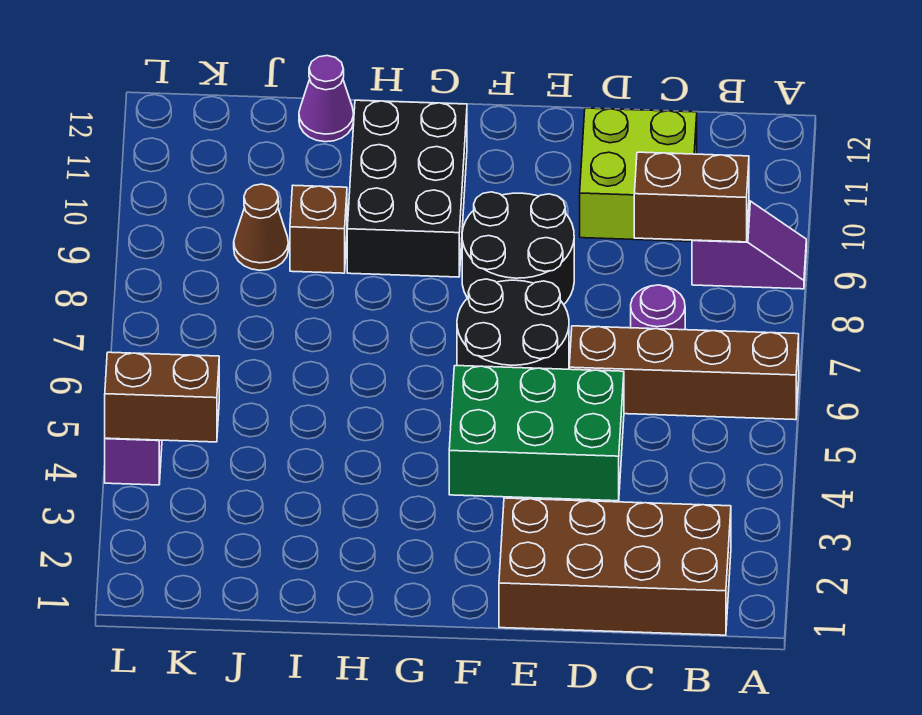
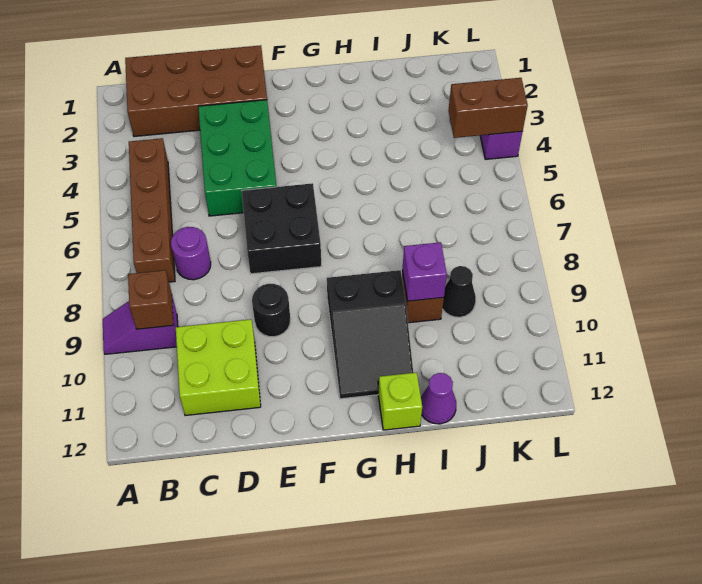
brown 1x4 brick [569,326,799,420] -> brown 1x4 brick turned to [129,138,175,282]
brown 1x2 brick [634,152,749,242] -> brown 1x1 brick [128,270,173,329]
green 2x3 brick [449,366,624,501] -> green 2x3 brick turned to [198,100,276,216]
black 2x2 round brick [457,279,569,369] -> black 2x2 brick [242,183,321,274]
black 2x2 round brick [462,192,574,304] -> black 1x1 round brick [252,284,290,337]
black 2x3 brick [347,100,467,277] -> black 2x3 slope [327,270,413,399]
none -> lime 1x1 brick [378,373,422,430]
none -> purple 1x1 brick [402,242,447,301]
brown 1x1 cone [234,184,288,270] -> black 1x1 cone [442,266,476,317]

